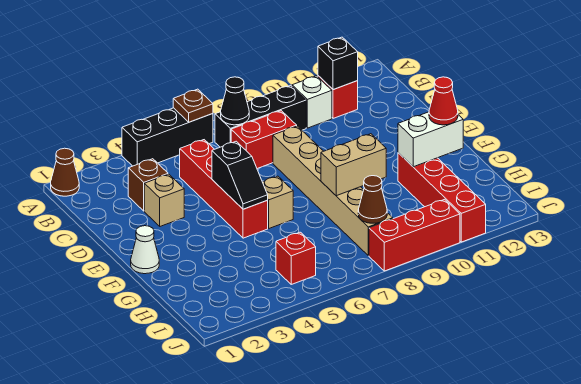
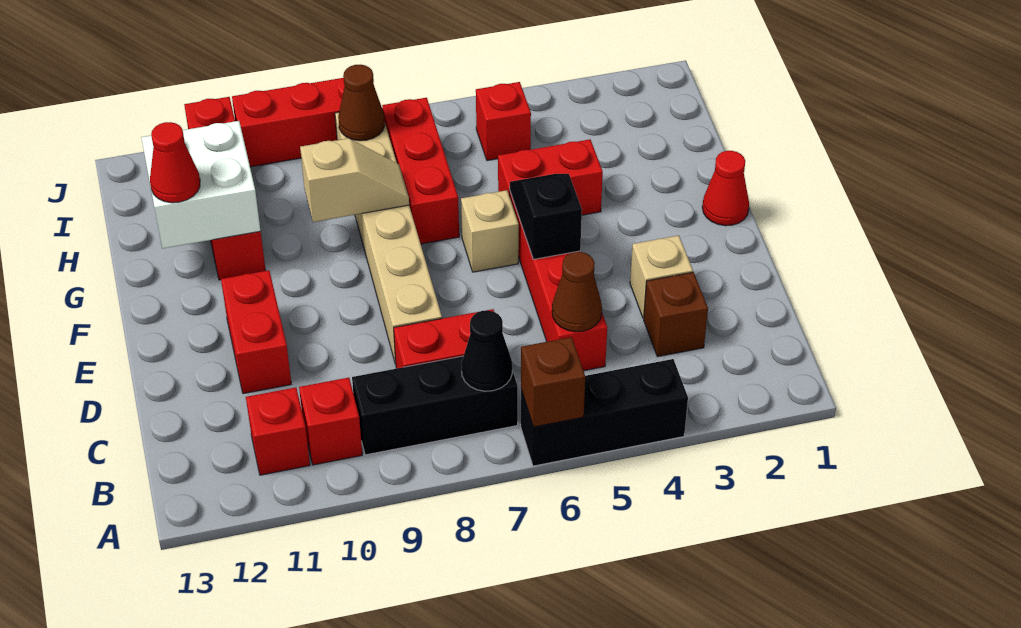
brown 1x1 cone [51,148,79,196] -> brown 1x1 cone moved to [552,252,602,332]
brown 1x1 plate [173,89,213,122] -> brown 1x1 brick [521,337,585,427]
white 1x1 brick [292,76,332,128] -> red 1x1 brick [299,378,362,465]
black 1x1 brick [318,37,358,90] -> none
none -> red 1x2 brick [221,270,291,394]
white 1x1 cone [131,226,159,274] -> red 1x1 cone [702,151,749,226]
none -> red 1x2 brick [498,139,603,215]
none -> red 1x3 brick [382,98,459,244]
tan 1x2 brick [321,134,386,196] -> tan 1x2 slope [300,138,409,222]
white 1x2 brick [398,112,463,167] -> white 2x2 brick [141,121,260,249]

